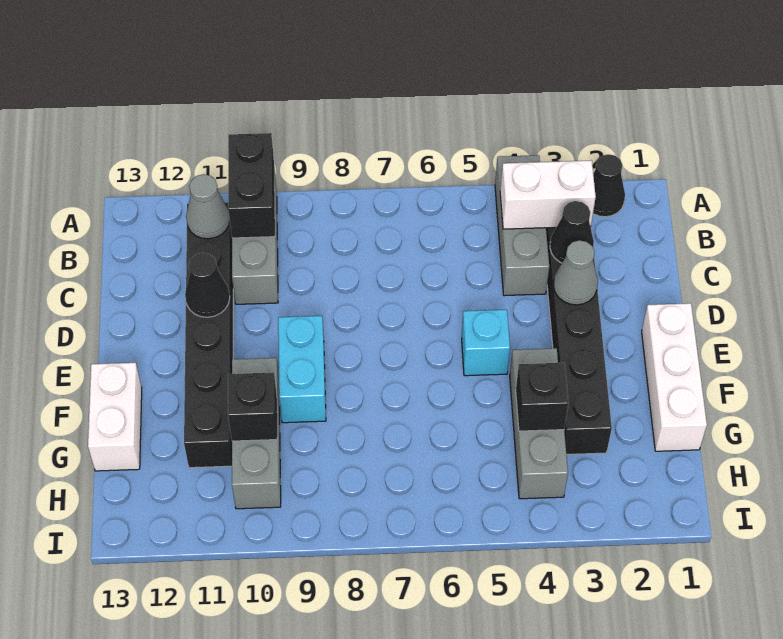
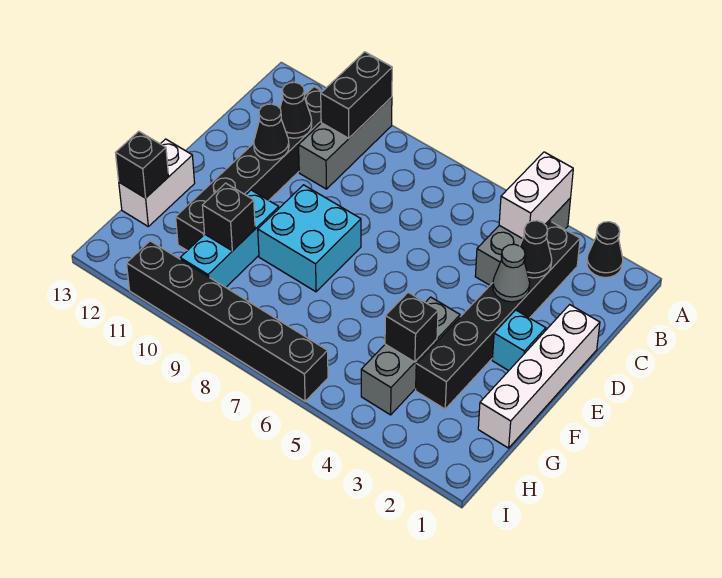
white 1x2 brick [500,160,596,229] -> white 1x2 brick turned to [499,152,573,239]
grey 1x1 cone [186,174,230,239] -> none
none -> black 1x1 cone [280,82,312,138]
white 1x3 brick [642,303,707,451] -> white 1x4 brick [478,305,600,448]
cyan 1x1 brick [462,310,510,376] -> cyan 1x1 brick moved to [492,310,546,371]
cyan 1x2 brick [278,316,326,423] -> cyan 2x2 brick [258,185,361,292]
grey 1x3 brick [232,358,281,509] -> cyan 1x3 brick [180,190,279,287]
none -> black 1x1 brick [116,131,169,198]
none -> black 1x6 brick [127,241,328,401]

